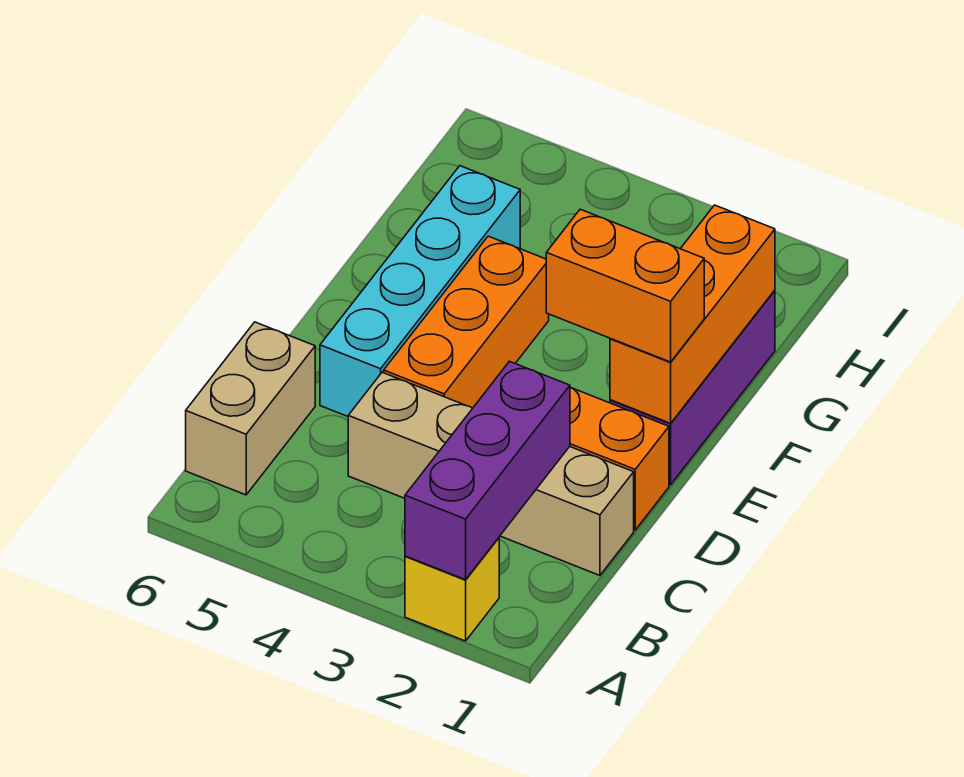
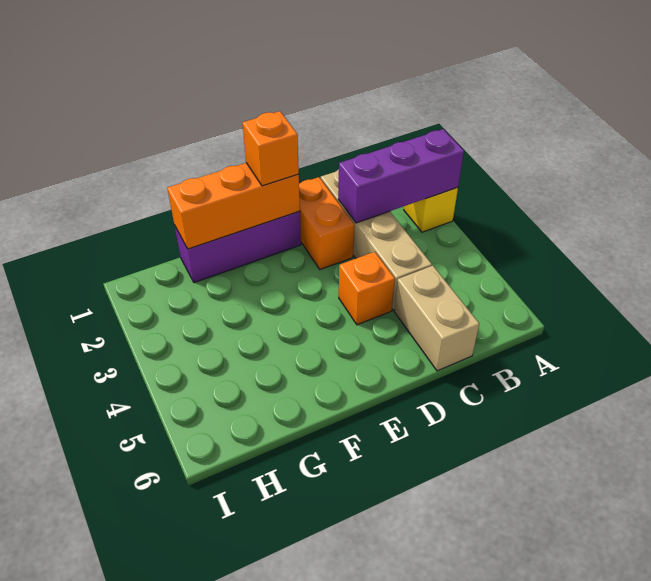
tan 1x2 brick [186,322,315,495] -> tan 1x2 brick turned to [394,266,479,371]
orange 1x3 brick [384,236,549,408] -> orange 1x1 brick [339,252,395,325]
cyan 1x4 brick [320,166,520,416] -> none
orange 1x2 brick [546,209,704,362] -> orange 1x1 brick [242,111,299,186]

